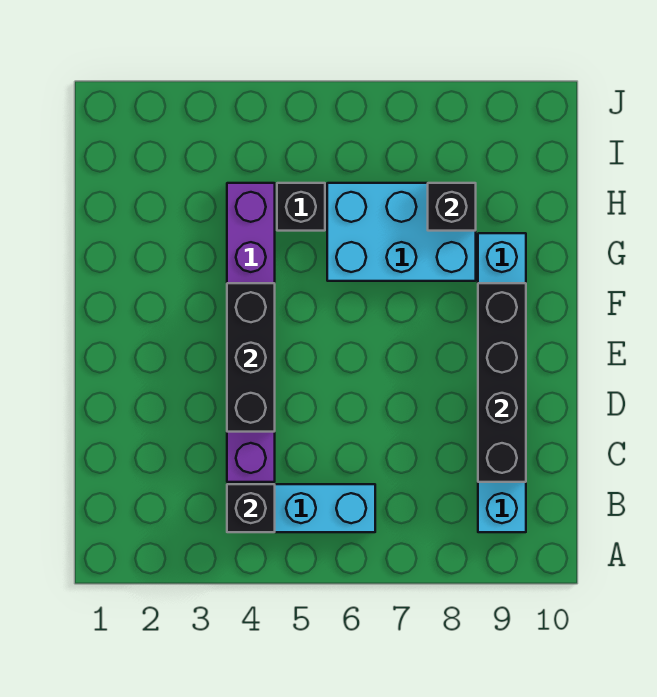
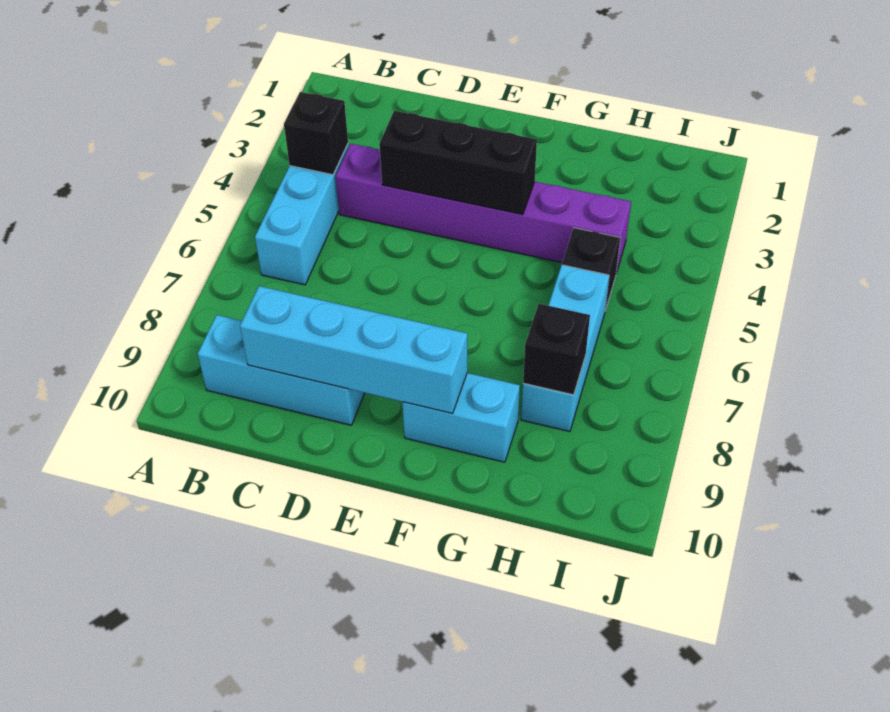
black 1x4 brick [478,283,526,482] -> cyan 1x4 brick [240,286,467,413]
cyan 2x3 brick [327,183,476,281] -> cyan 1x3 brick [521,265,609,432]

